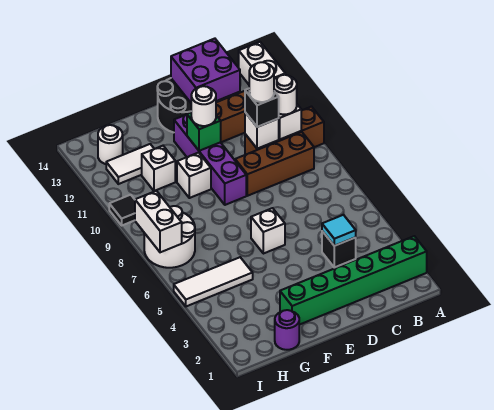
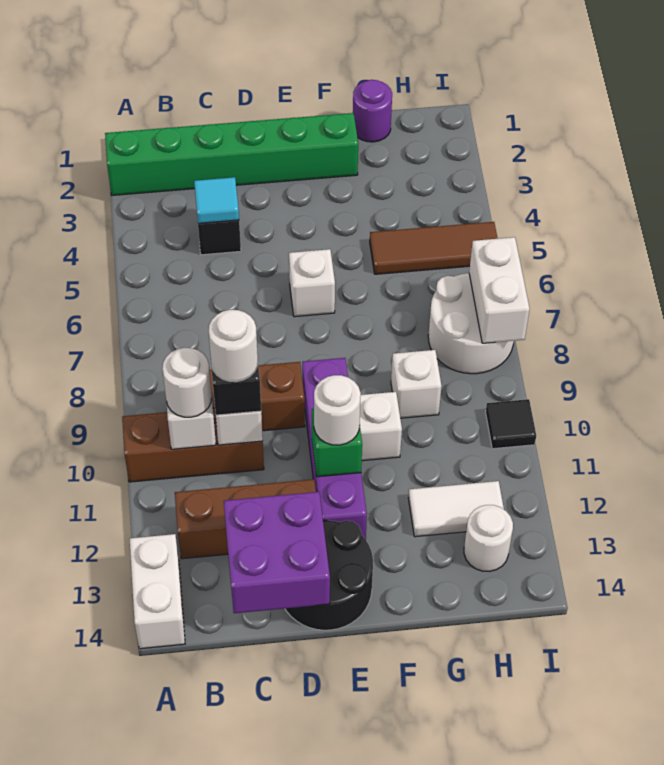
white 1x3 tile [174,257,253,306] -> brown 1x3 tile [370,222,498,274]
white 1x1 brick [142,146,175,191] -> white 1x1 brick moved to [391,350,442,418]

